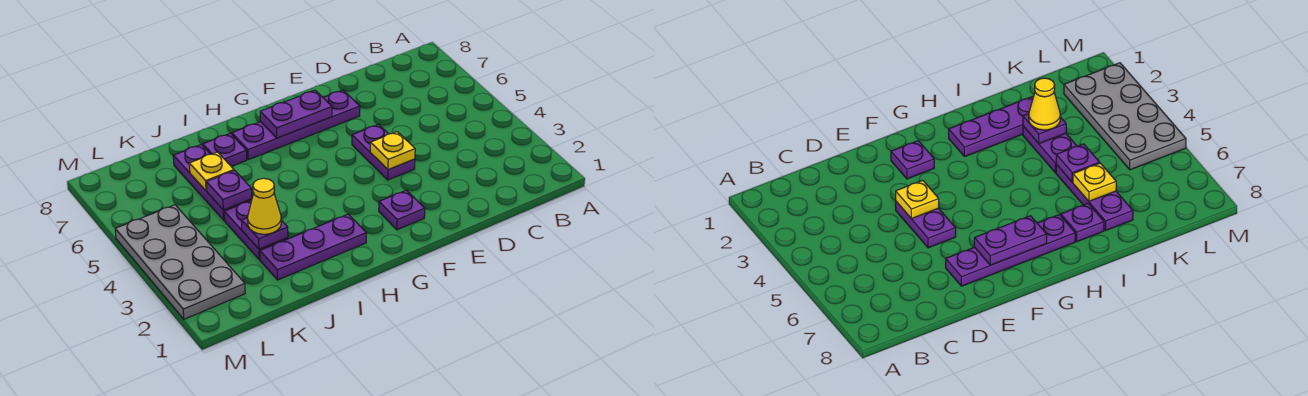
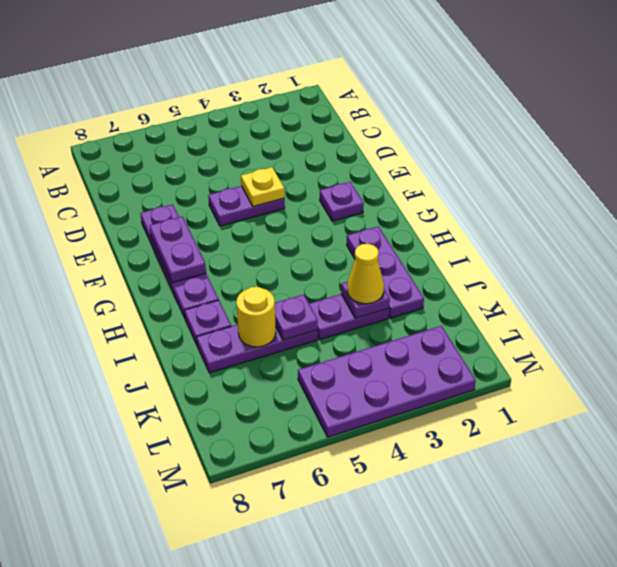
yellow 1x1 plate [189,152,234,191] -> yellow 1x1 round brick [236,287,276,347]
grey 2x4 plate [115,205,245,319] -> purple 2x4 plate [298,326,476,437]

